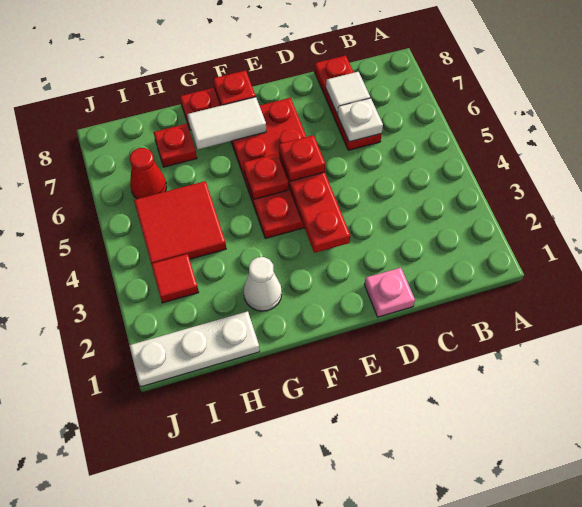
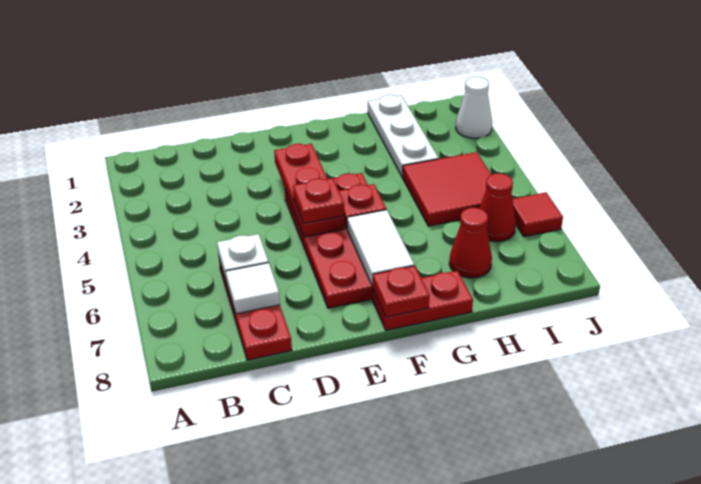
pink 1x1 plate [364,268,415,317] -> none
white 1x2 tile [187,97,266,149] -> white 1x2 tile turned to [347,210,414,286]
white 1x1 cone [244,257,282,311] -> white 1x1 cone moved to [456,77,492,138]
white 1x3 plate [129,311,260,387] -> white 1x3 plate turned to [368,95,439,176]
red 1x1 plate [154,124,197,167] -> red 1x1 cone [449,208,492,278]
red 1x1 tile [151,254,199,303] -> red 1x1 tile moved to [513,192,563,237]

